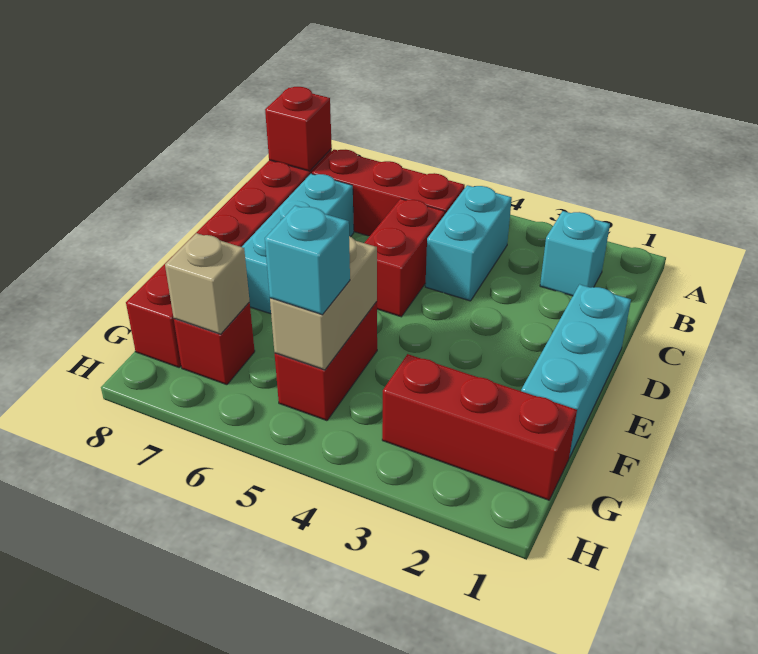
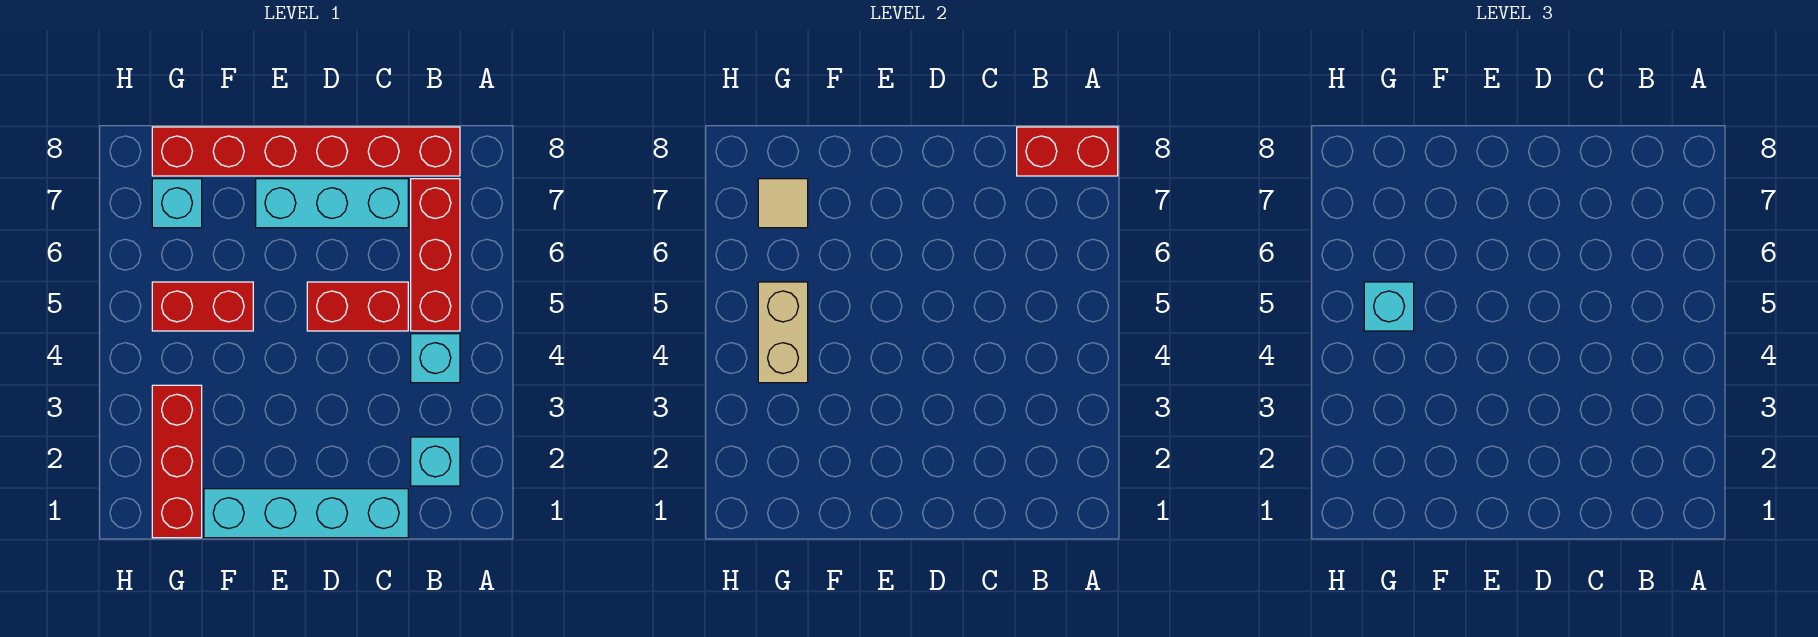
cyan 1x2 brick [425,185,512,301] -> cyan 1x1 brick [411,334,460,383]
red 1x1 brick [265,87,332,171] -> red 1x2 brick [1017,127,1118,176]
cyan 1x3 brick [521,284,631,458] -> cyan 1x4 brick [204,489,408,538]
tan 1x2 brick [270,236,377,370] -> tan 1x2 brick turned to [758,282,808,383]
red 1x1 brick [174,303,255,385] -> cyan 1x1 brick [152,179,202,228]
tan 1x1 brick [165,233,250,334] -> tan 1x1 tile [758,179,808,228]

